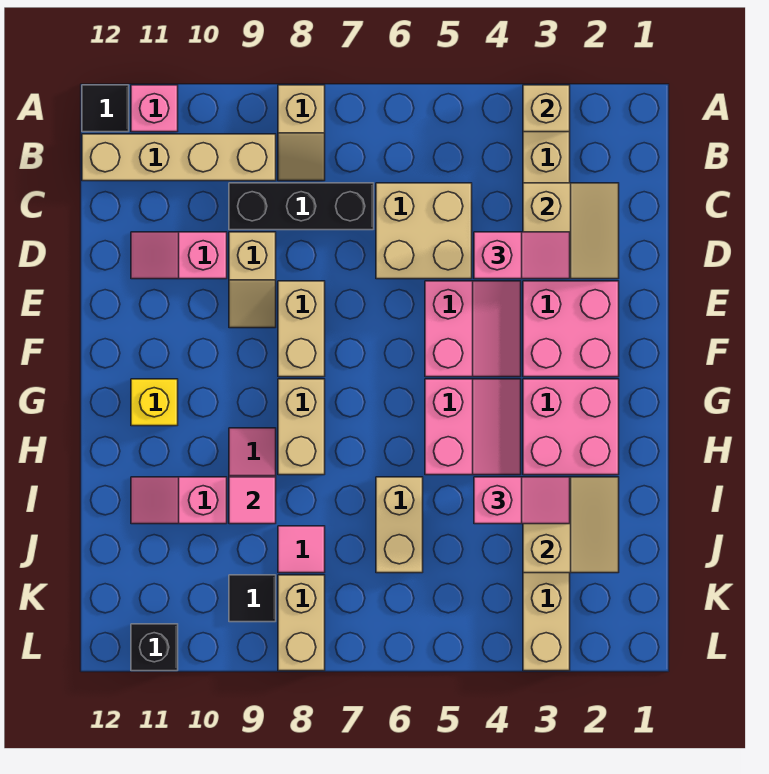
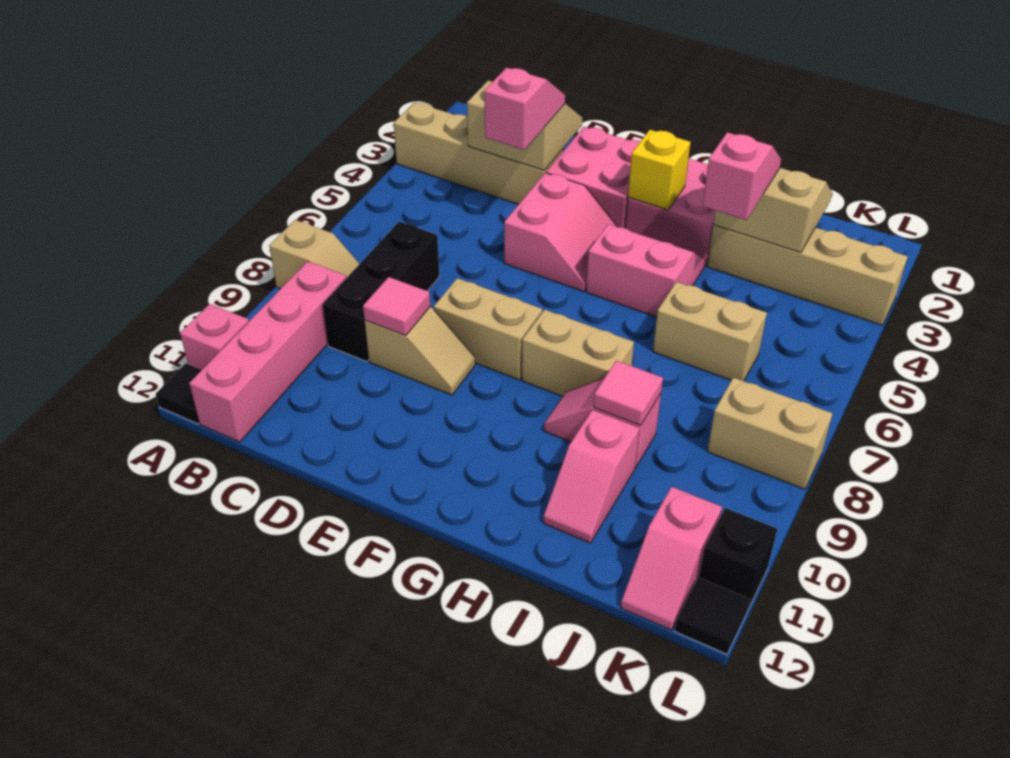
tan 1x1 brick [523,85,570,132] -> none
tan 1x4 brick [82,134,276,181] -> pink 1x4 brick [189,261,346,442]
tan 2x2 brick [376,183,472,279] -> none
pink 1x2 slope [131,232,227,279] -> pink 1x2 slope moved to [621,487,722,630]
pink 2x2 slope [425,281,521,377] -> pink 2x2 slope turned to [504,173,617,292]
yellow 1x1 brick [131,379,178,426] -> yellow 1x1 brick moved to [628,130,691,210]
pink 1x1 tile [278,526,325,573] -> pink 1x1 tile moved to [363,277,430,335]
black 1x1 tile [229,575,276,622] -> black 1x1 tile moved to [675,577,750,654]

